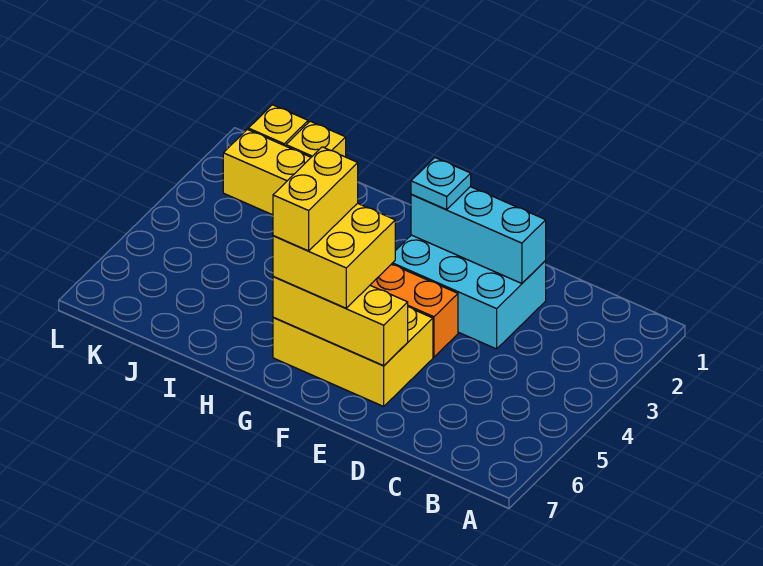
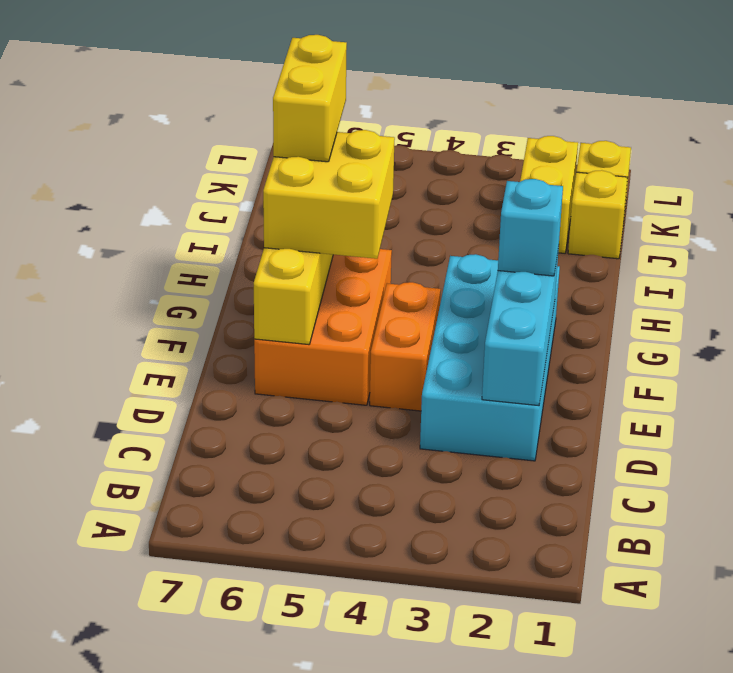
cyan 2x3 brick [392,235,546,349] -> cyan 2x4 brick [420,254,560,461]
yellow 2x3 brick [273,307,433,406] -> orange 2x3 brick [254,249,392,405]
cyan 1x1 plate [411,158,471,210] -> cyan 1x1 brick [498,179,563,276]
yellow 1x2 brick [273,147,358,251] -> yellow 1x2 brick turned to [273,35,347,162]

